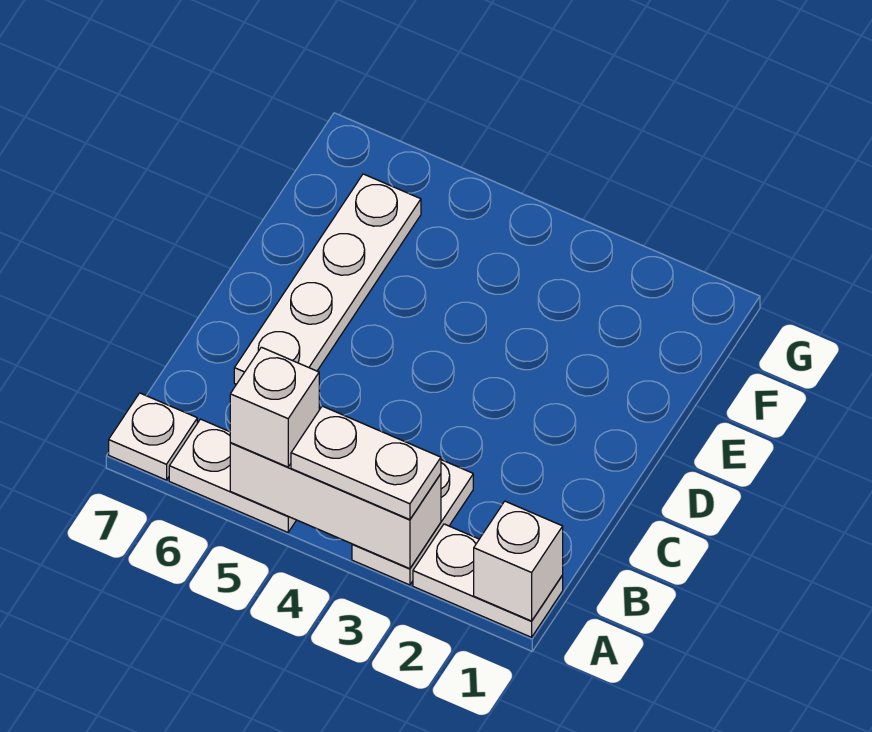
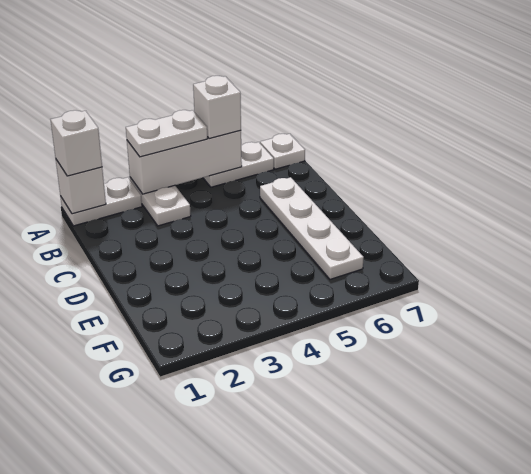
none -> white 1x1 brick [51,110,102,176]

